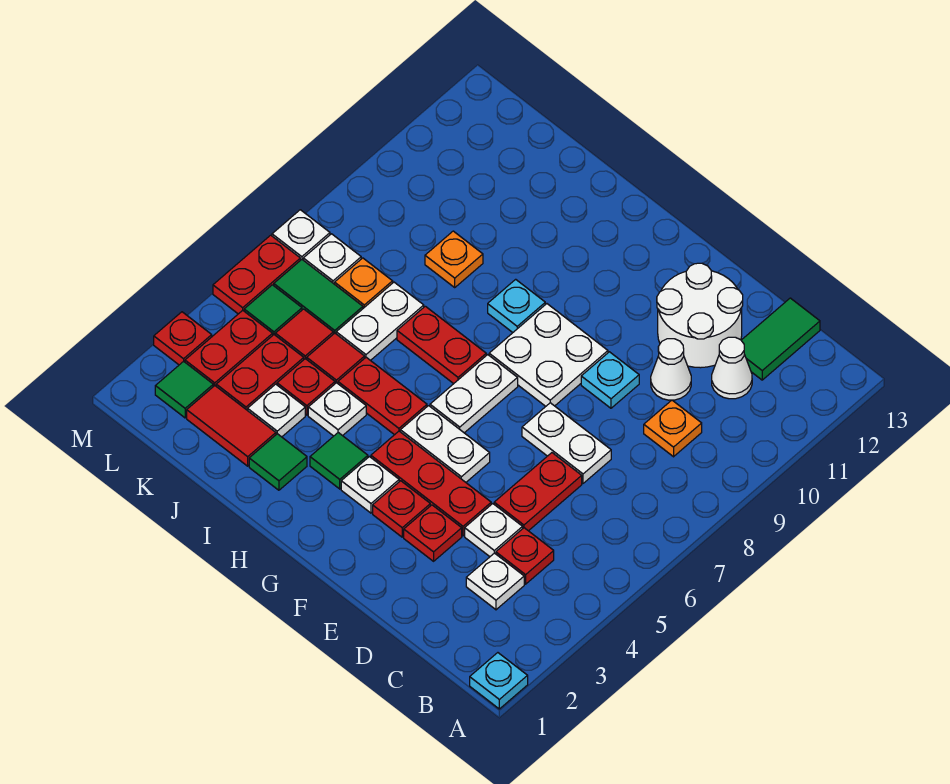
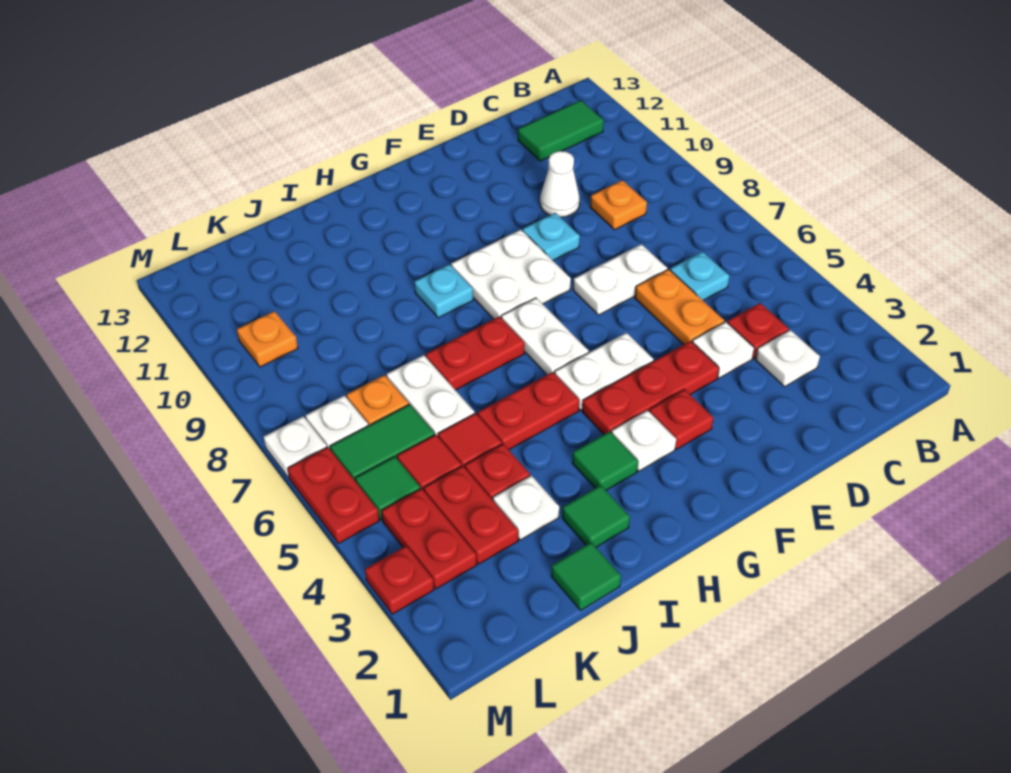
cyan 1x1 plate [470,653,528,709] -> cyan 1x1 plate moved to [670,252,729,301]
white 1x1 cone [712,337,752,399] -> none
green 1x2 tile [741,298,820,380] -> green 1x2 tile turned to [518,100,604,161]
red 1x2 plate [494,453,582,531] -> orange 1x2 plate [635,269,724,345]
white 2x2 round brick [657,263,743,368] -> none
red 1x1 plate [404,505,462,561] -> none
white 1x1 plate [308,383,366,436] -> none
red 1x2 tile [187,386,276,466] -> none
orange 1x1 plate [425,231,483,287] -> orange 1x1 plate moved to [237,311,298,367]
green 1x1 tile [155,361,213,418] -> green 1x1 tile moved to [551,542,621,610]

